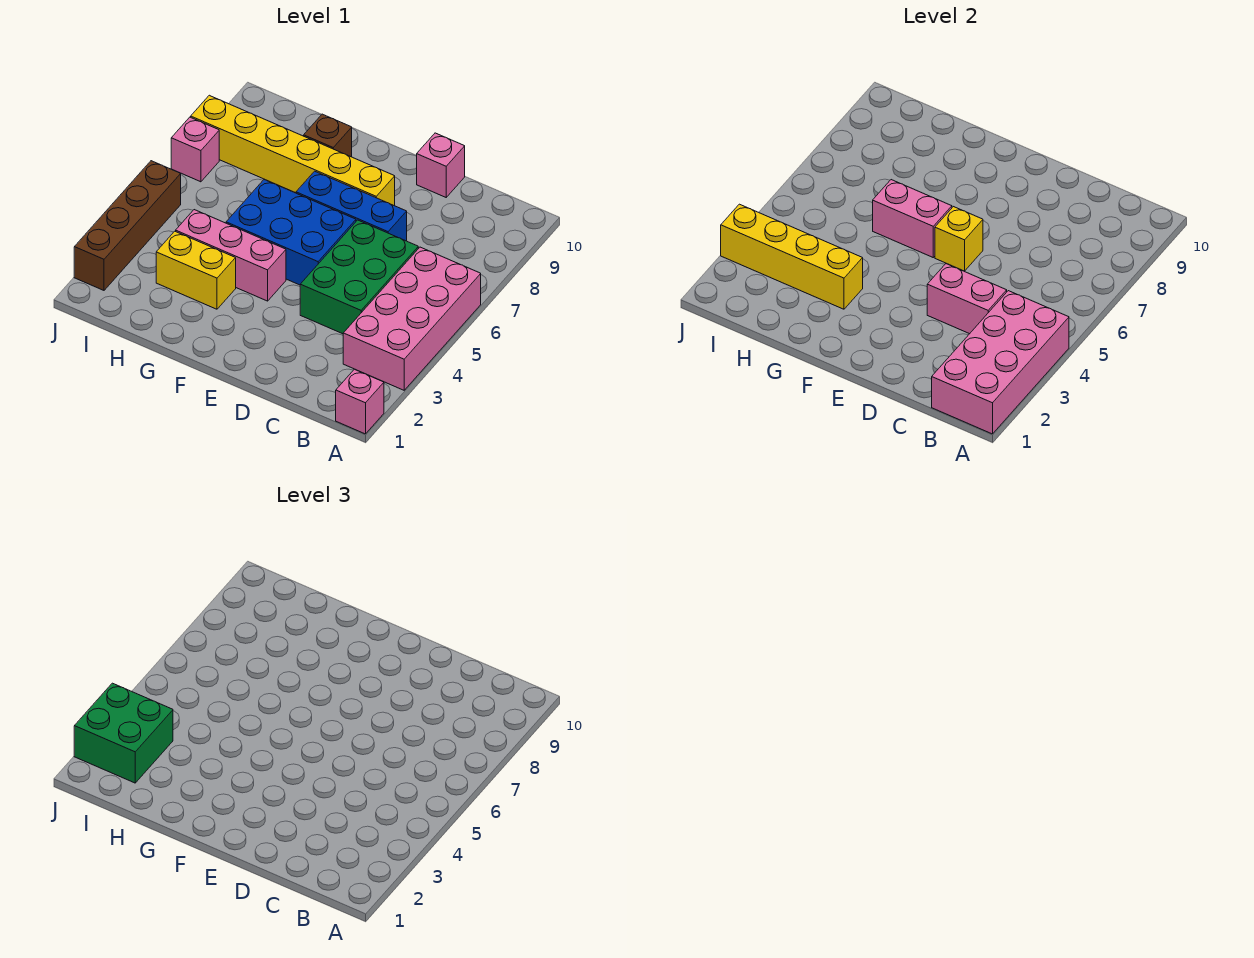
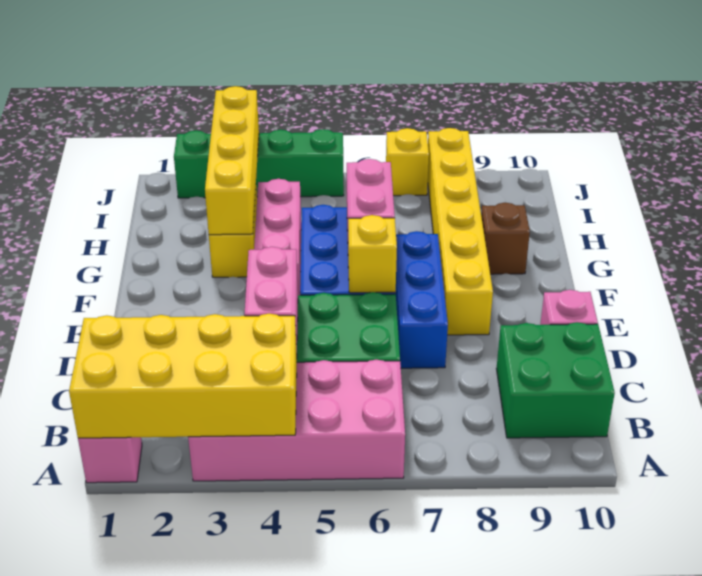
pink 2x4 brick [932,291,1069,434] -> yellow 2x4 brick [69,314,297,438]
green 2x2 brick [74,683,173,783] -> green 2x2 brick moved to [496,322,615,438]
brown 1x4 brick [74,161,181,290] -> green 1x4 brick [174,129,344,198]
pink 1x1 brick [171,117,219,182] -> yellow 1x1 brick [386,128,429,196]

